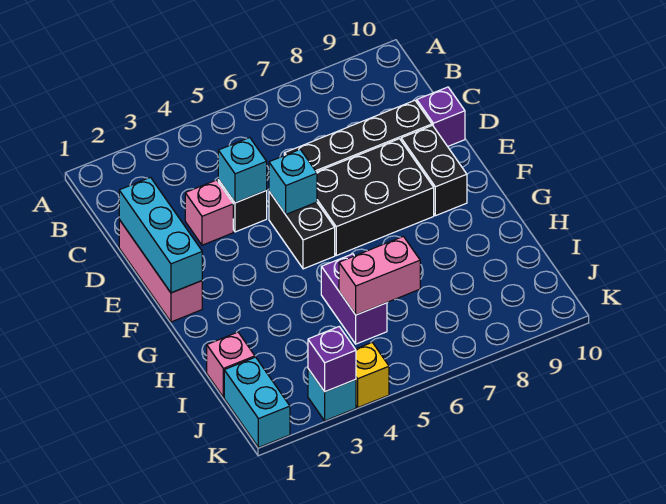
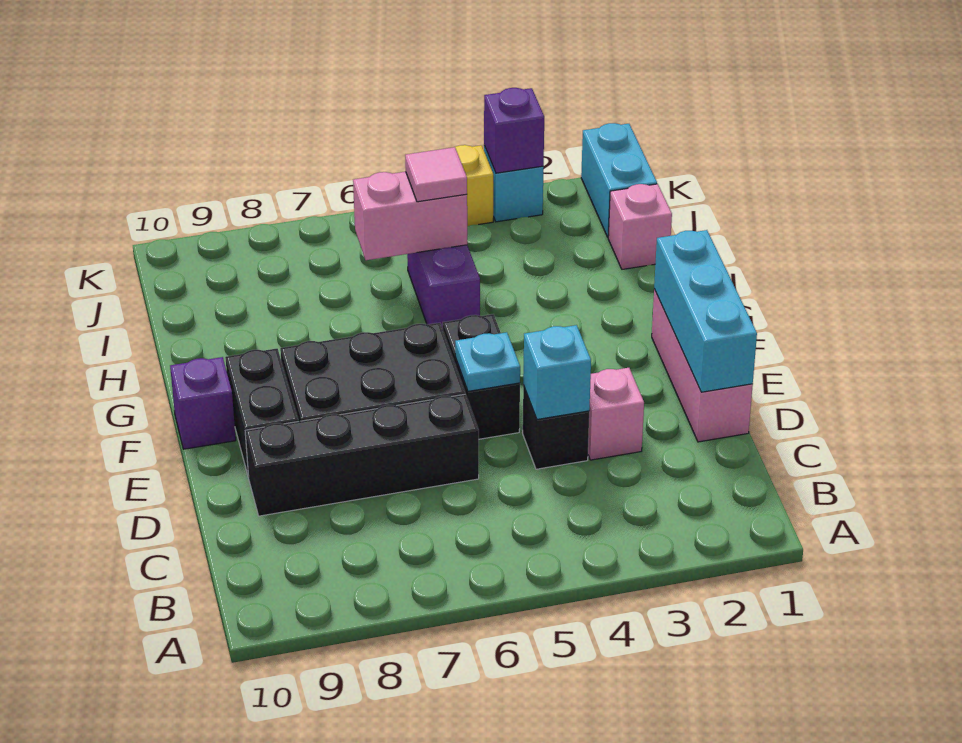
purple 1x1 brick [417,87,465,146] -> purple 1x1 brick moved to [170,357,236,449]
cyan 1x1 brick [269,149,317,214] -> cyan 1x1 plate [455,332,520,391]
none -> pink 1x1 tile [405,147,467,202]

